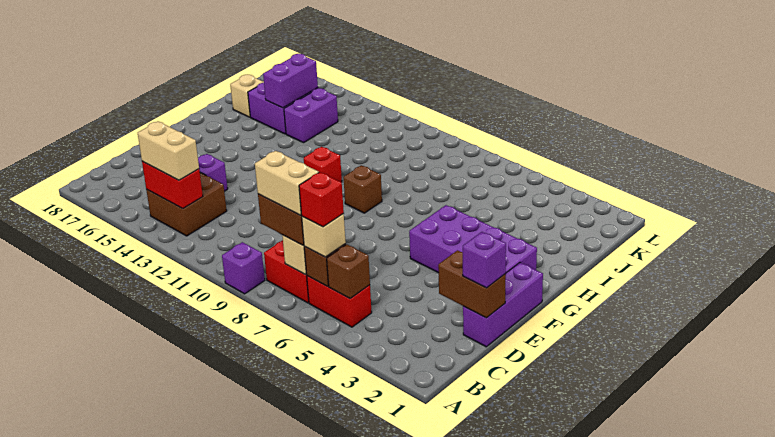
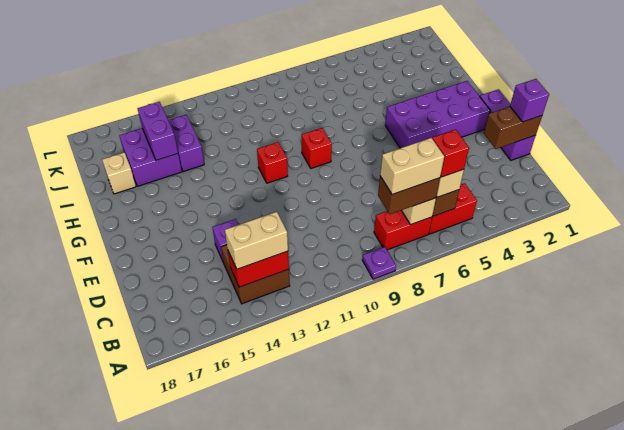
purple 1x1 brick [222,242,265,294] -> purple 1x1 plate [362,247,396,279]
brown 1x1 brick [327,244,370,298] -> none
brown 1x1 brick [343,165,382,213] -> red 1x1 brick [302,128,332,168]

